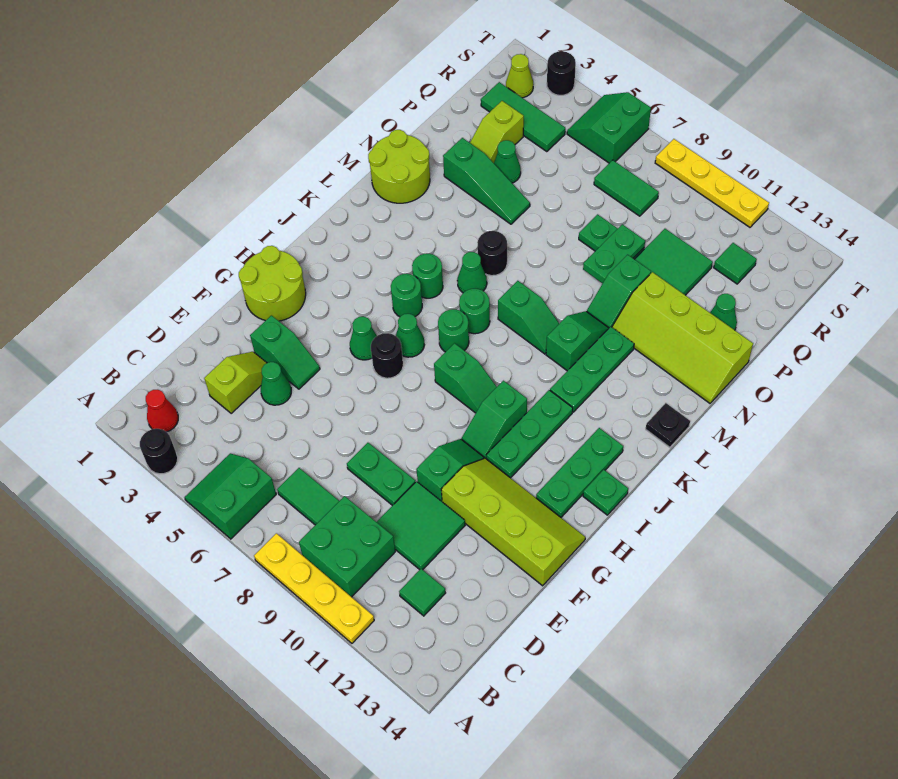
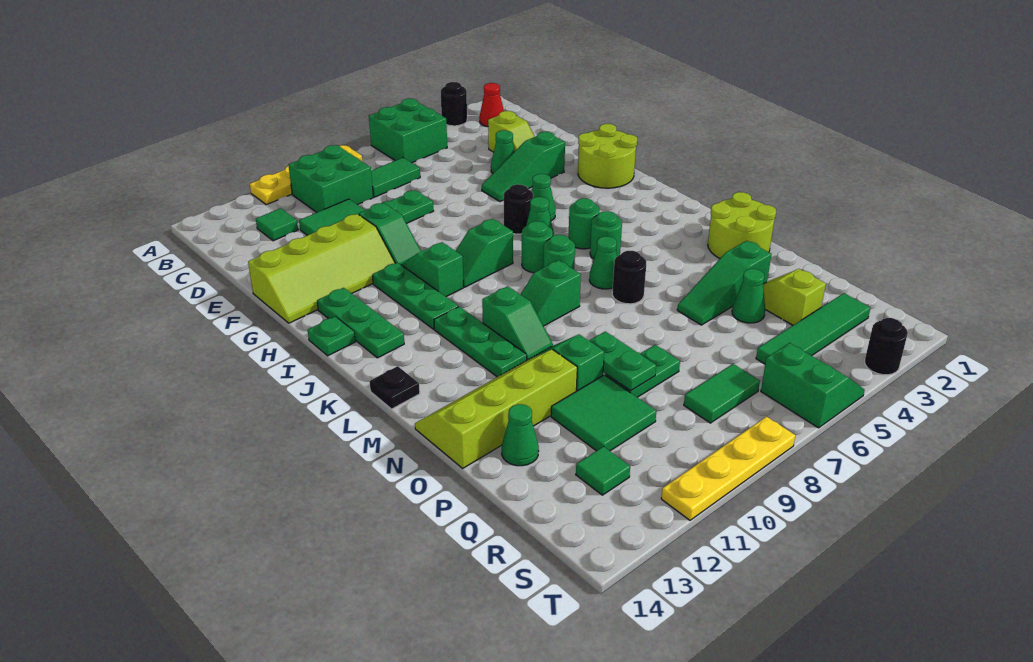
green 2x2 slope [185,453,276,539] -> green 2x2 brick [369,99,447,163]
green 1x2 slope [250,316,320,389] -> green 1x3 slope [482,132,565,202]
green 1x3 tile [481,82,565,152] -> green 1x4 tile [756,293,870,364]
lime 1x1 cone [506,54,533,98] -> none

